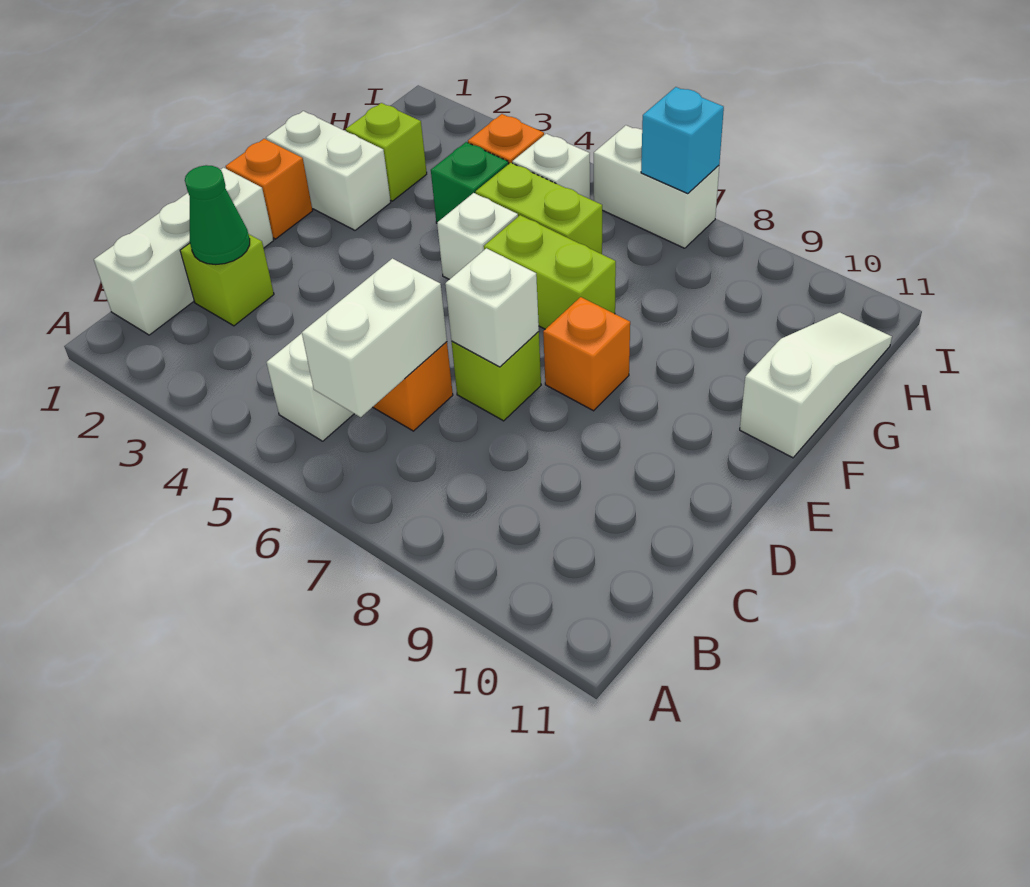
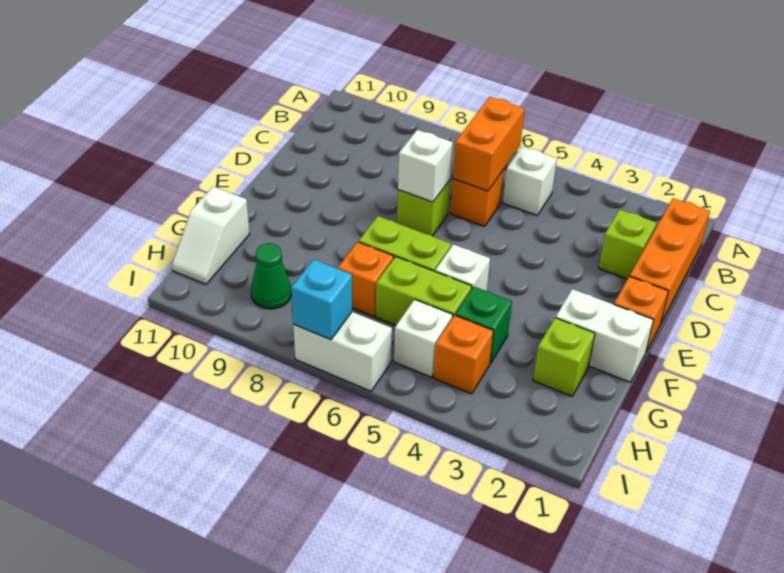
white 1x3 brick [94,168,274,335] -> orange 1x3 brick [630,198,710,323]
white 1x2 brick [302,258,447,417] -> orange 1x2 brick [453,97,525,191]
green 1x1 cone [185,165,250,265] -> green 1x1 cone moved to [251,243,291,309]
orange 1x1 brick [543,297,630,411] -> orange 1x1 brick moved to [338,242,394,317]
white 1x3 slope [740,312,892,458] -> white 1x2 slope [172,186,250,284]

